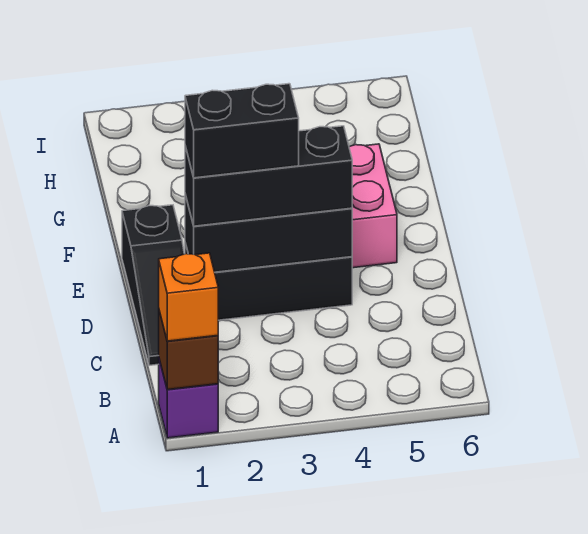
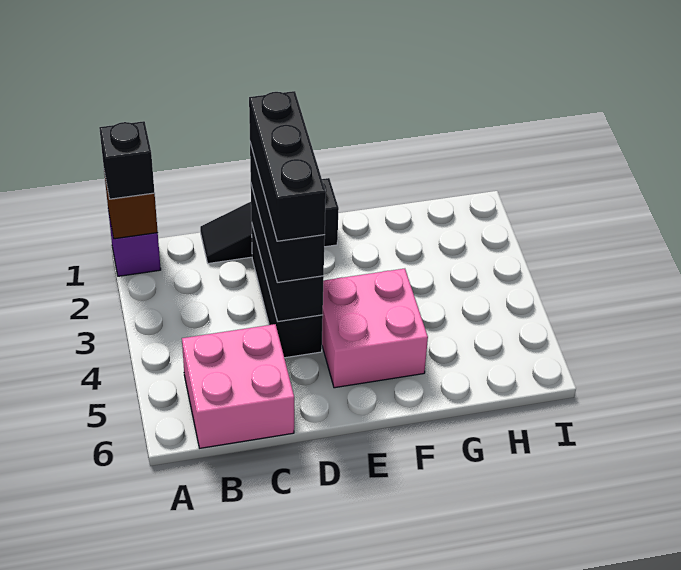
orange 1x1 brick [159,253,218,341] -> black 1x1 brick [99,121,155,199]
none -> pink 2x2 brick [182,324,294,448]
black 1x2 brick [185,84,299,178] -> black 1x3 brick [249,91,326,241]

